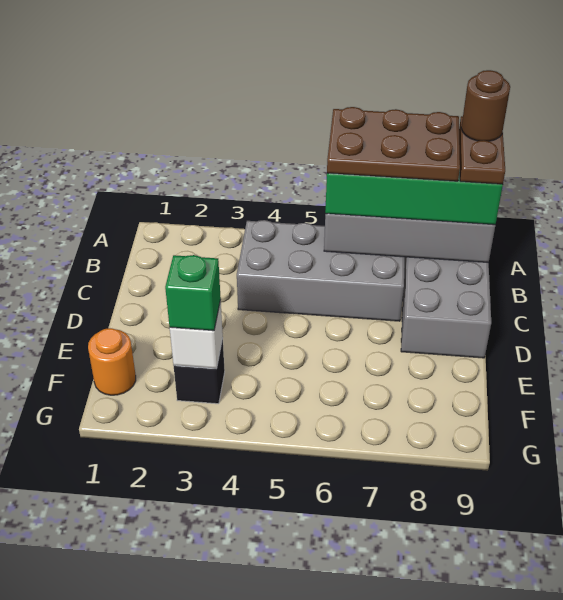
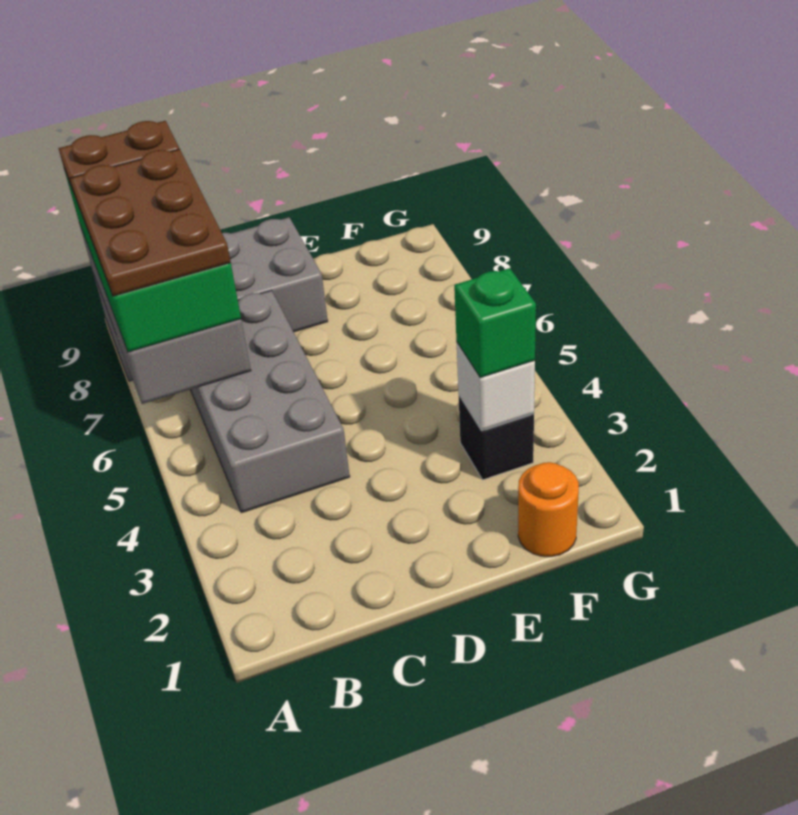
brown 1x1 round brick [461,70,510,141] -> none

